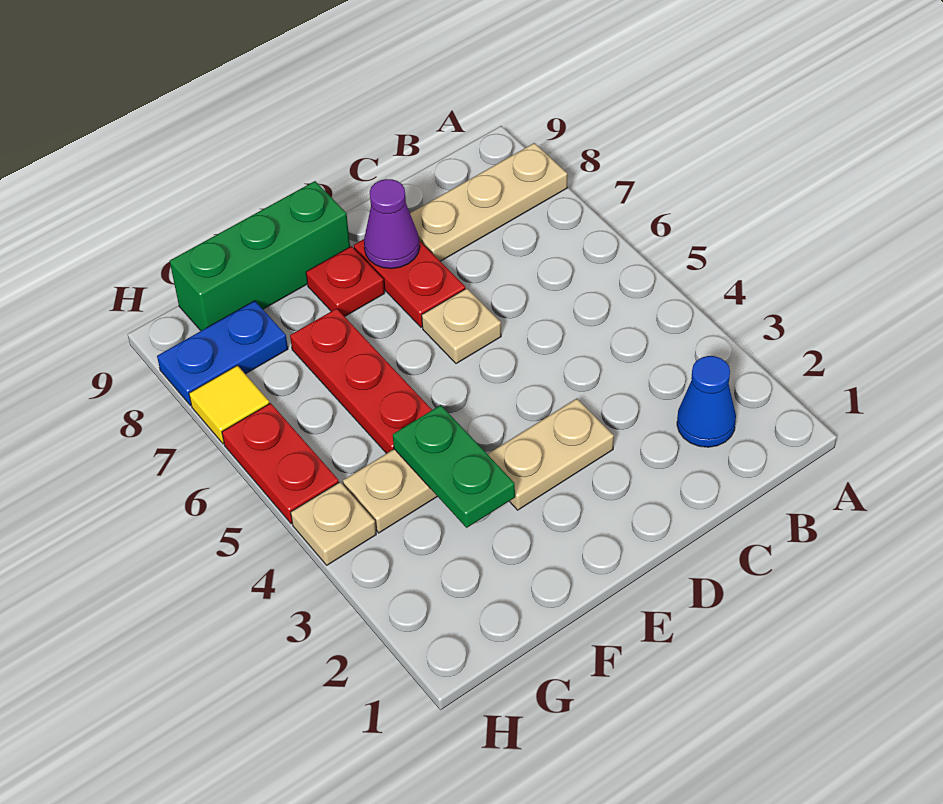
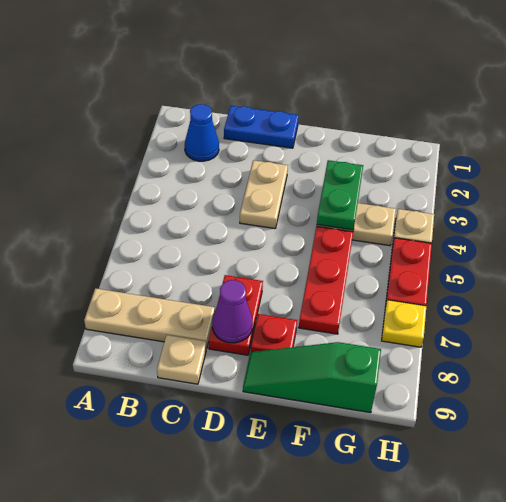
tan 1x2 plate [488,399,614,510] -> tan 1x2 plate turned to [240,160,288,229]
tan 1x1 plate [422,288,501,364] -> tan 1x1 plate moved to [157,335,206,384]
green 1x3 brick [170,181,350,331] -> green 1x3 slope [243,342,381,413]
blue 1x2 plate [157,301,288,406] -> blue 1x2 plate moved to [224,106,299,148]
yellow 1x1 tile [189,365,270,444] -> yellow 1x1 plate [382,300,426,347]

